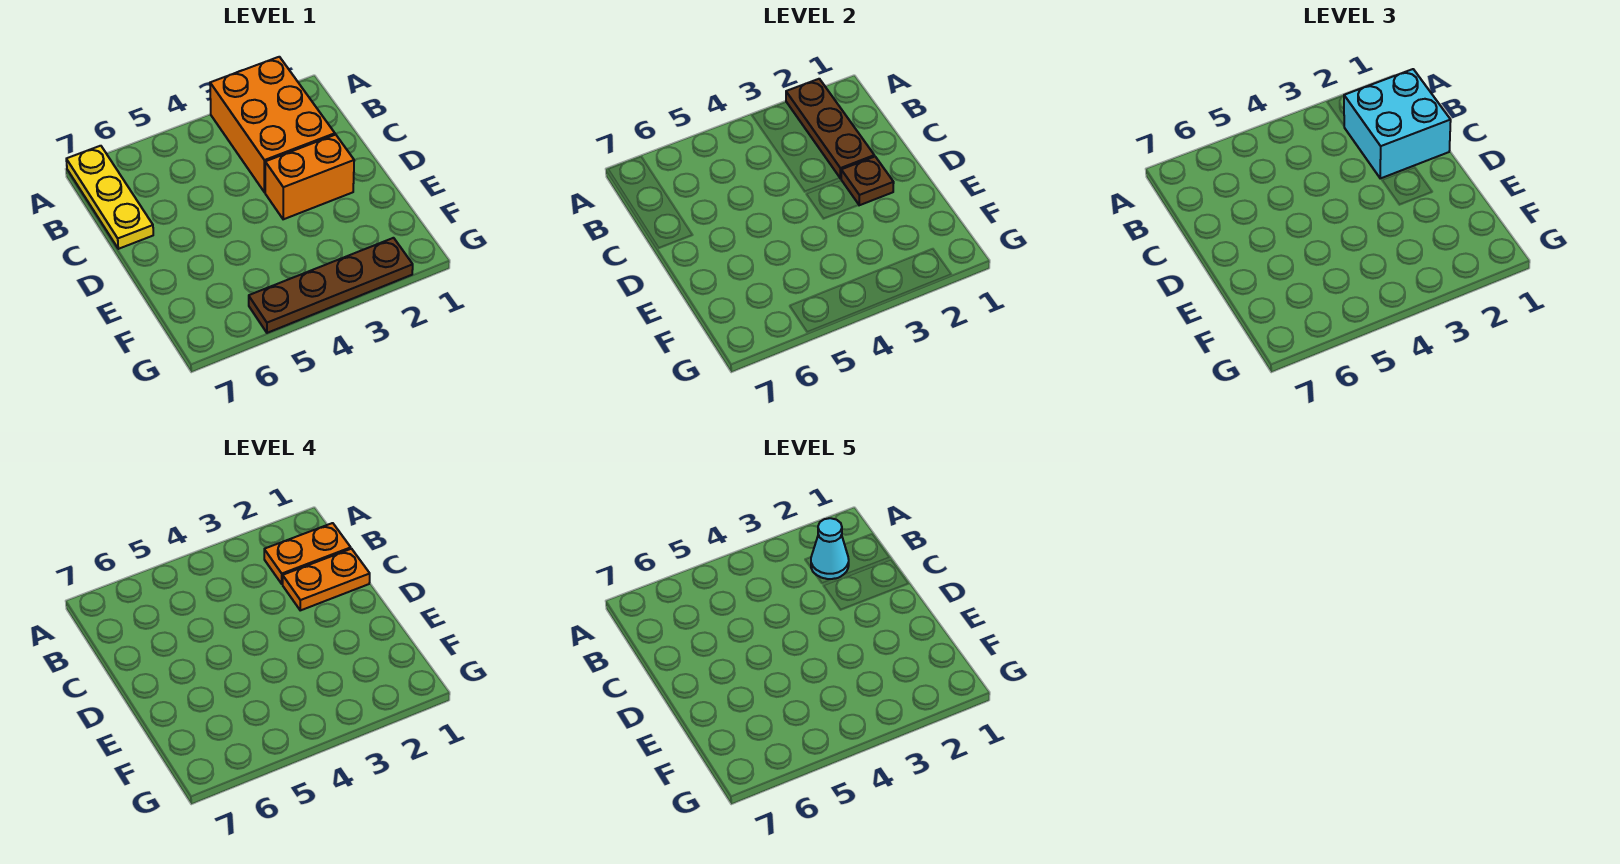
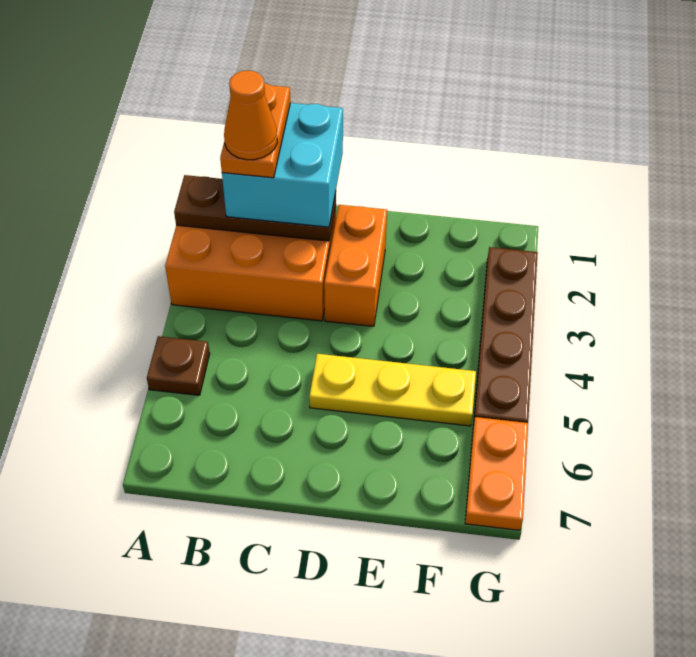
yellow 1x3 plate [66,146,153,249] -> yellow 1x3 plate moved to [309,354,476,426]
cyan 1x1 cone [811,518,849,579] -> orange 1x1 cone [224,71,277,160]
orange 1x2 plate [283,549,370,610] -> orange 1x2 plate moved to [465,417,528,530]
brown 1x1 plate [841,157,894,205] -> brown 1x1 plate moved to [147,336,210,395]

